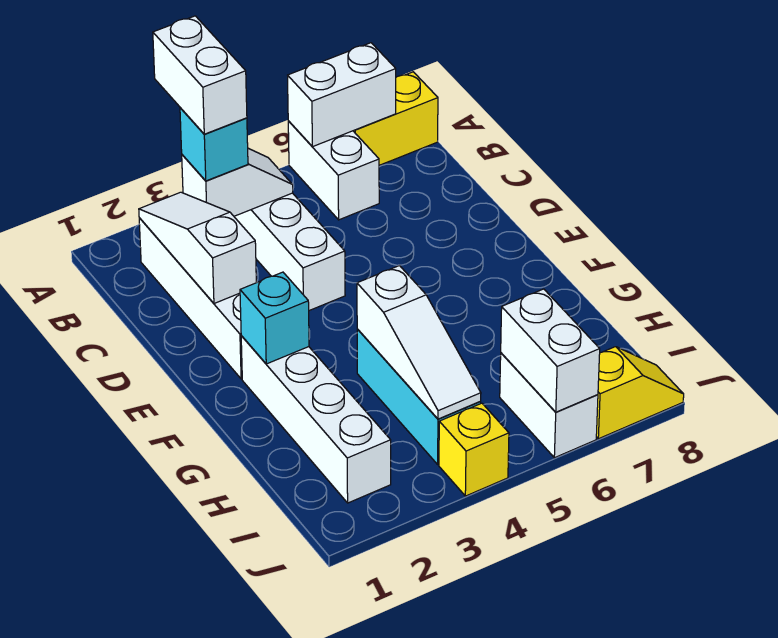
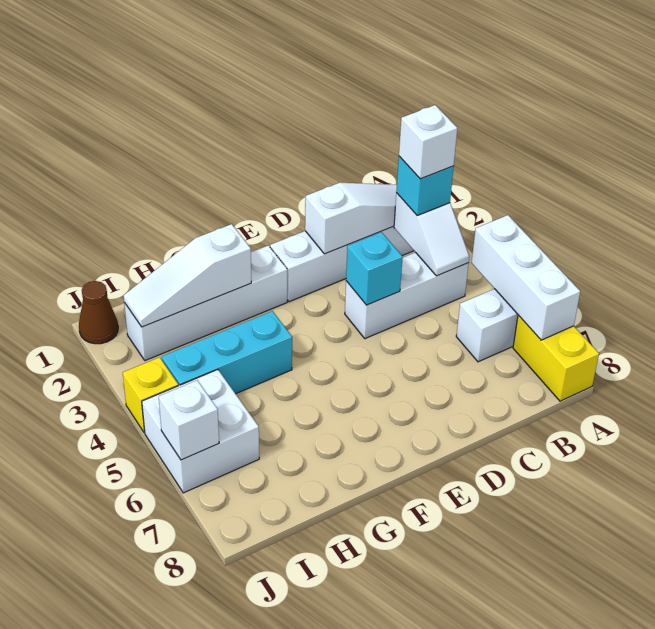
white 1x2 brick [153,16,247,134] -> white 1x1 brick [399,105,457,179]
white 1x2 brick [288,43,396,147] -> white 1x3 brick [472,215,580,340]
cyan 1x1 brick [240,272,309,364] -> cyan 1x1 brick moved to [346,232,403,305]
white 1x3 slope [357,266,481,419] -> white 1x3 slope moved to [124,224,251,327]
white 1x2 brick [500,353,598,458] -> white 2x2 brick [142,370,259,493]
white 1x2 brick [501,289,600,412] -> white 1x1 brick [159,380,219,460]
none -> brown 1x1 cone [79,281,118,344]
yellow 1x2 slope [596,347,684,439] -> none

